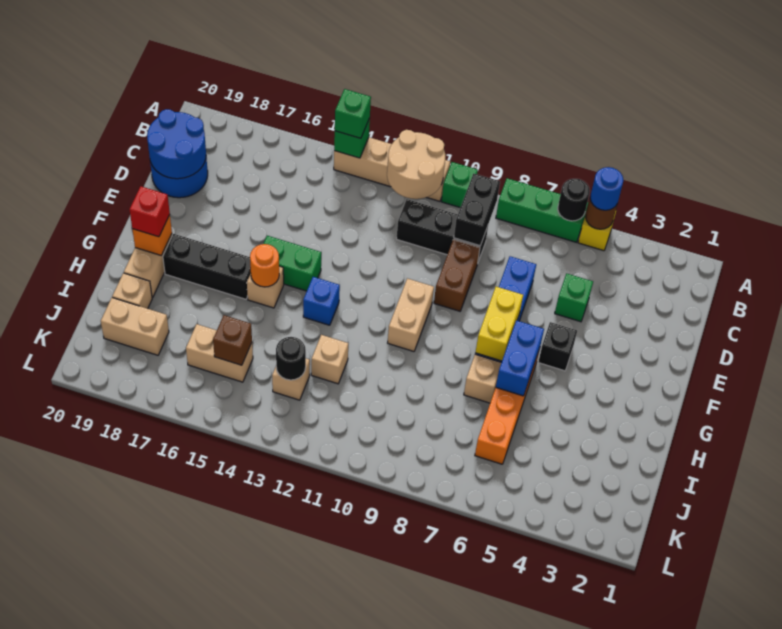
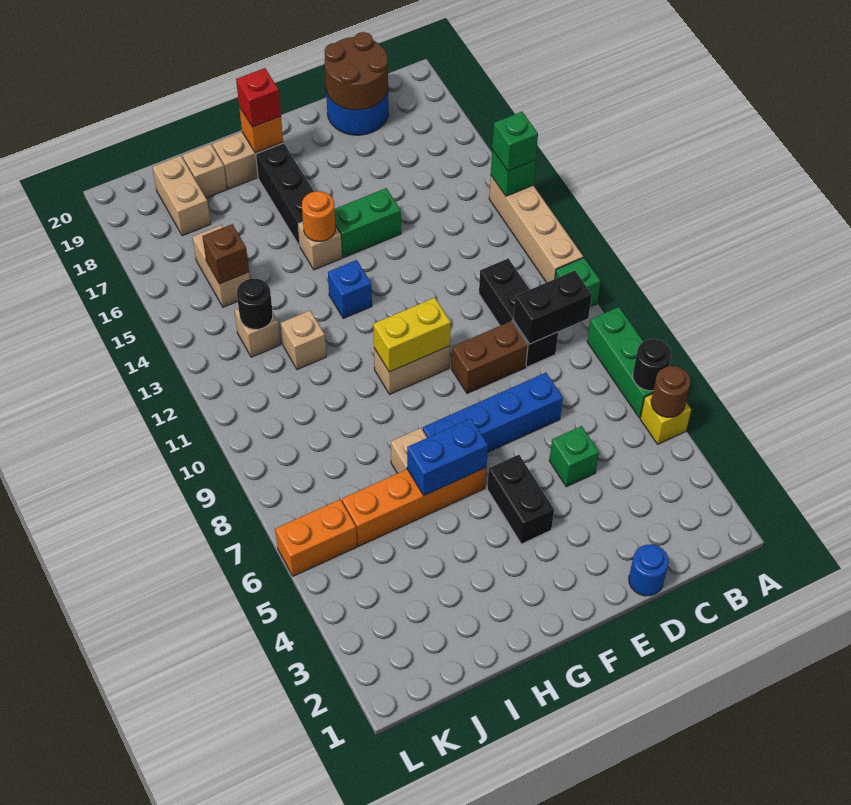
blue 1x1 round brick [590,167,623,210] -> blue 1x1 round brick moved to [629,544,669,596]
tan 2x2 round brick [387,130,445,199] -> none
blue 2x2 round brick [147,109,206,179] -> brown 2x2 round brick [325,32,388,110]
black 1x1 brick [538,322,577,371] -> black 1x2 brick [487,455,554,544]
yellow 1x2 brick [475,287,523,361] -> yellow 1x2 brick moved to [373,298,451,372]
green 1x2 brick [264,236,321,291] -> green 1x2 brick turned to [334,188,401,257]
none -> orange 1x2 brick [275,500,357,576]

